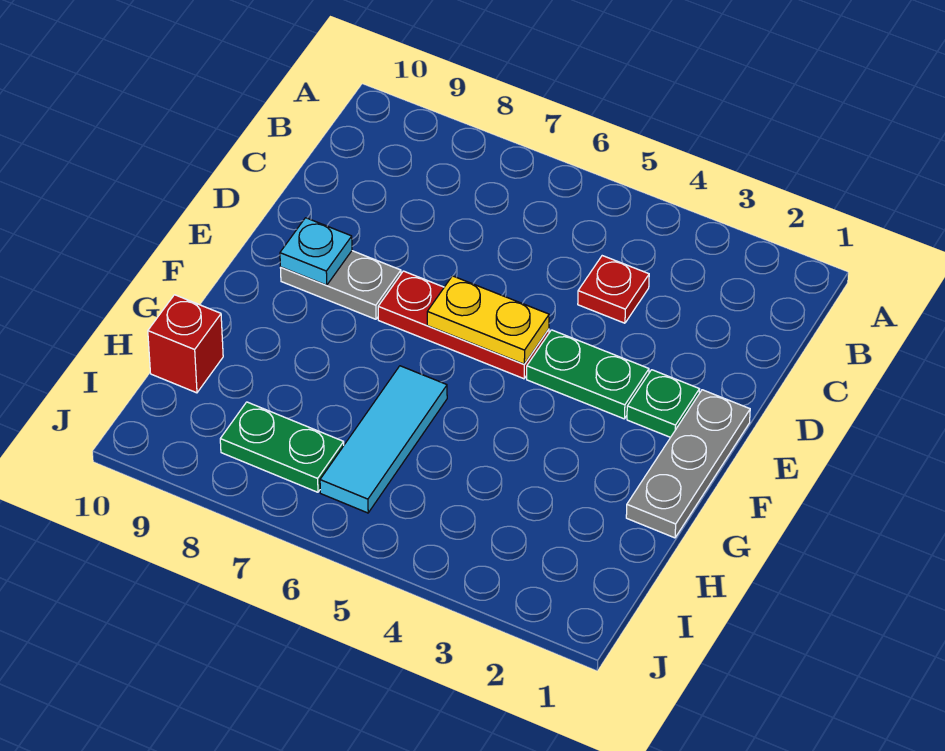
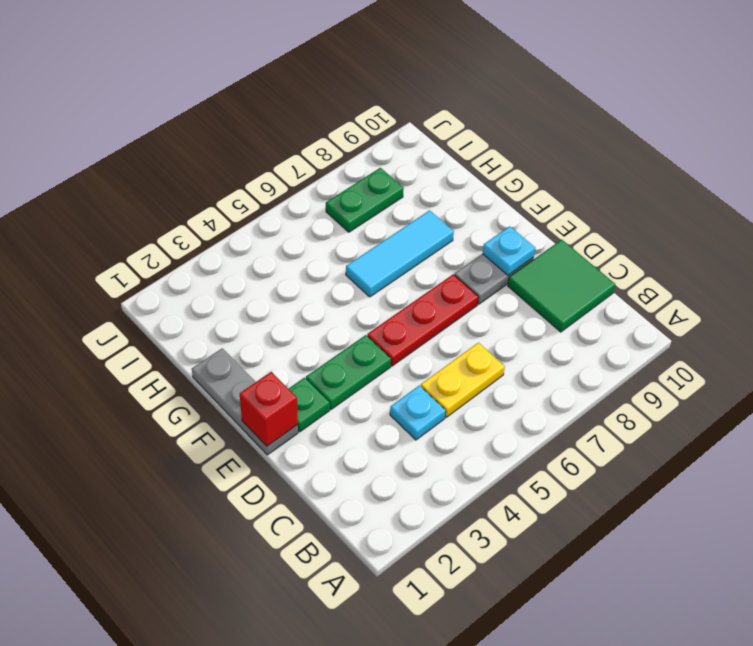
red 1x1 plate [578,256,649,323] -> cyan 1x1 plate [390,385,446,440]
none -> green 2x2 tile [508,240,615,332]
yellow 1x2 plate [427,276,549,364] -> yellow 1x2 plate moved to [421,343,505,417]
cyan 1x3 tile [320,366,447,513] -> cyan 1x3 tile turned to [346,210,454,297]
red 1x1 brick [148,295,223,393] -> red 1x1 brick moved to [240,372,298,446]

